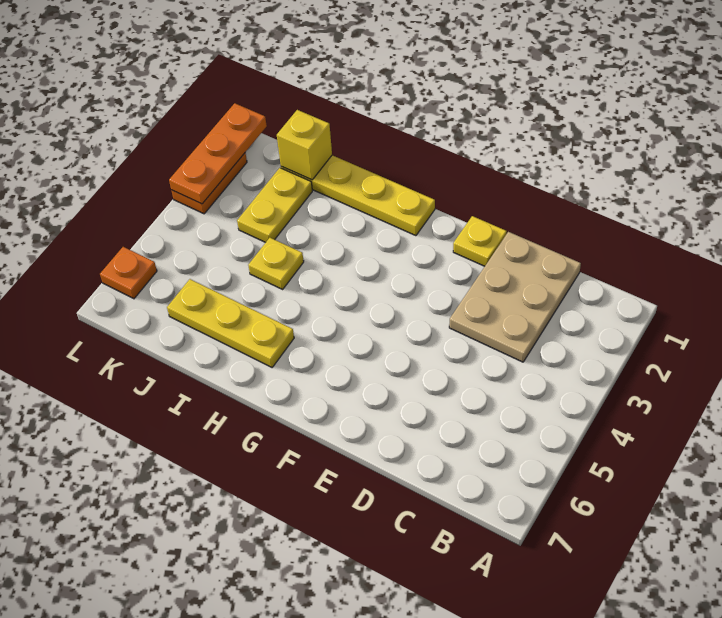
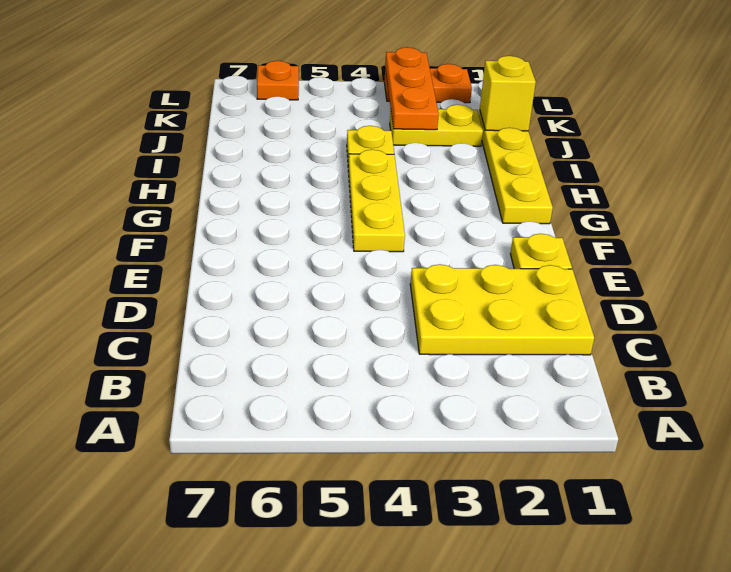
tan 2x3 plate [449,232,581,362] -> yellow 2x3 plate [410,264,594,355]
yellow 1x3 plate [167,279,294,367] -> yellow 1x3 plate moved to [348,150,405,252]
orange 1x3 plate [169,103,267,204] -> orange 1x3 plate turned to [385,47,439,130]

